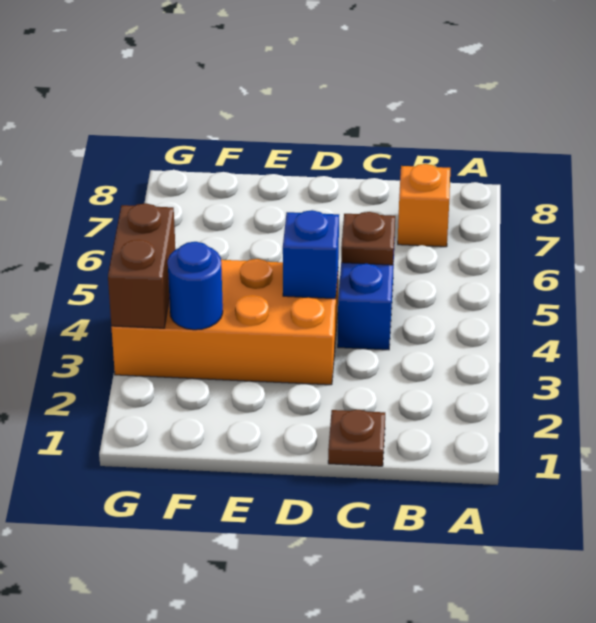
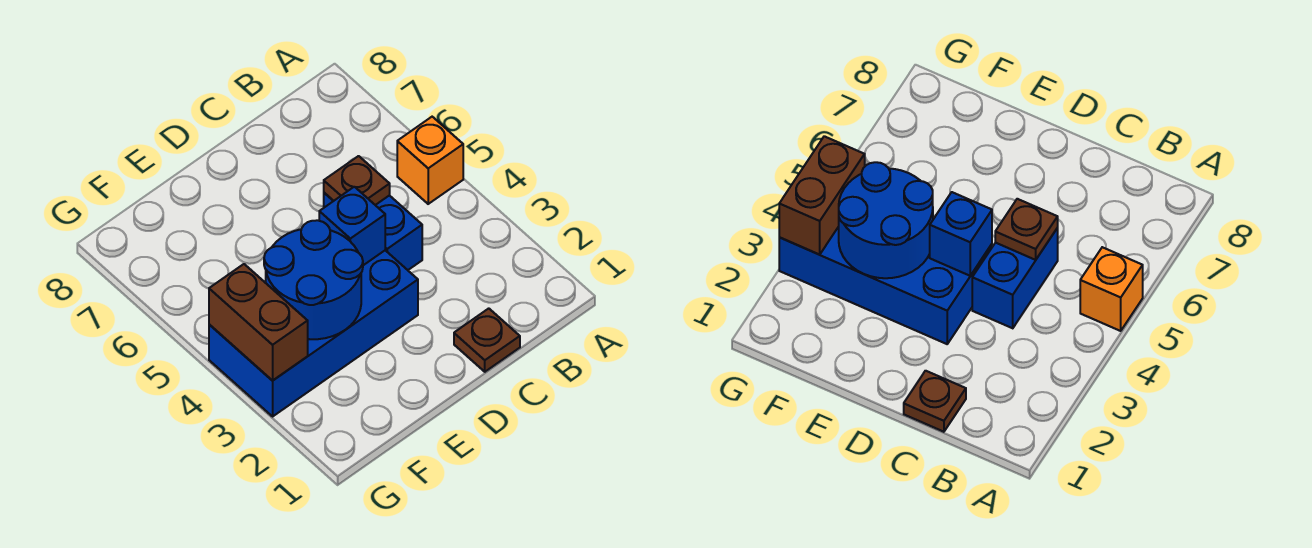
orange 1x1 brick [398,164,450,247] -> orange 1x1 brick moved to [397,117,463,204]
orange 2x4 brick [111,259,338,385] -> blue 2x4 brick [209,250,418,416]
blue 1x1 round brick [168,242,223,330] -> blue 2x2 round brick [264,220,363,339]

